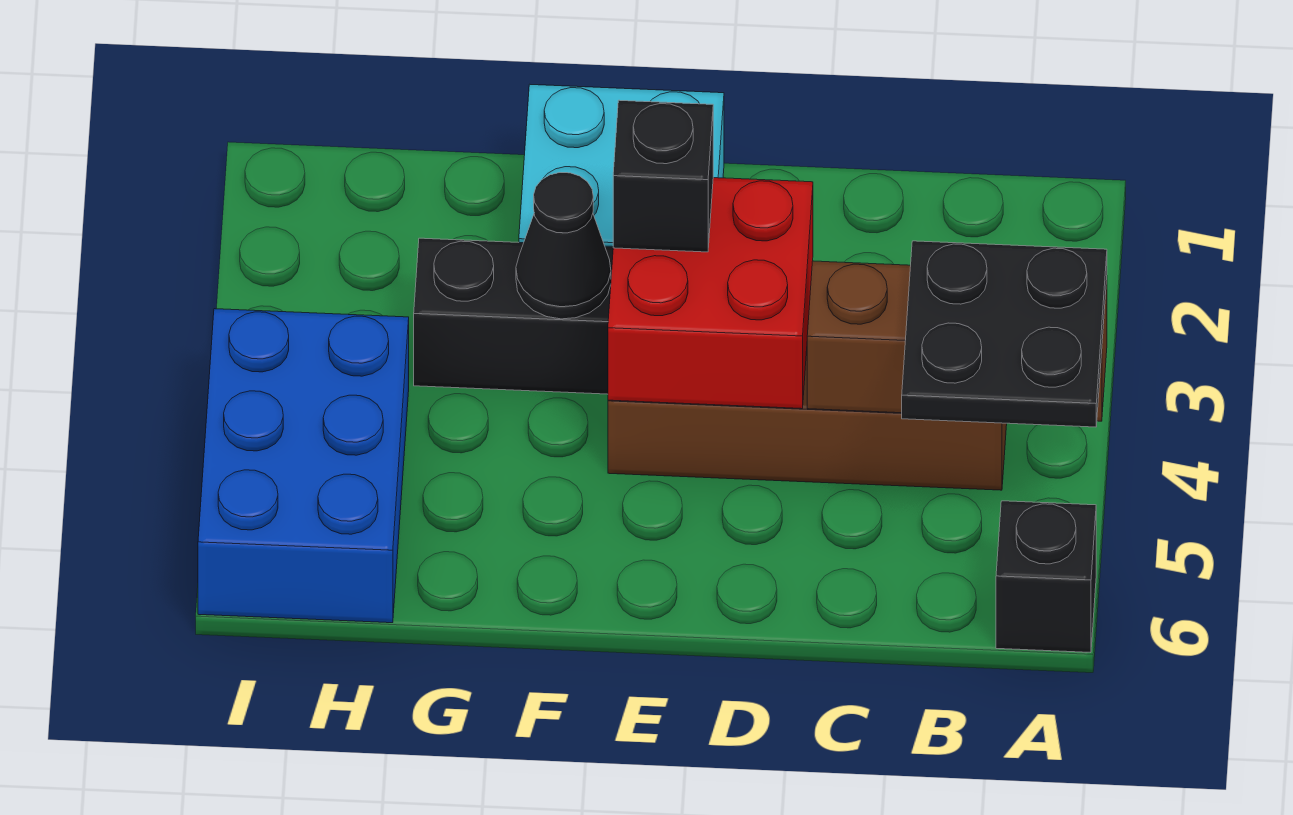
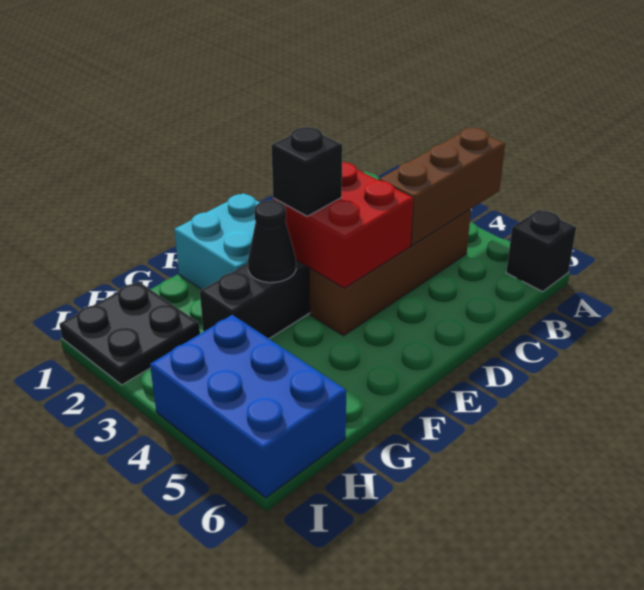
black 2x2 plate [902,241,1107,427] -> black 2x2 plate moved to [59,281,200,385]

